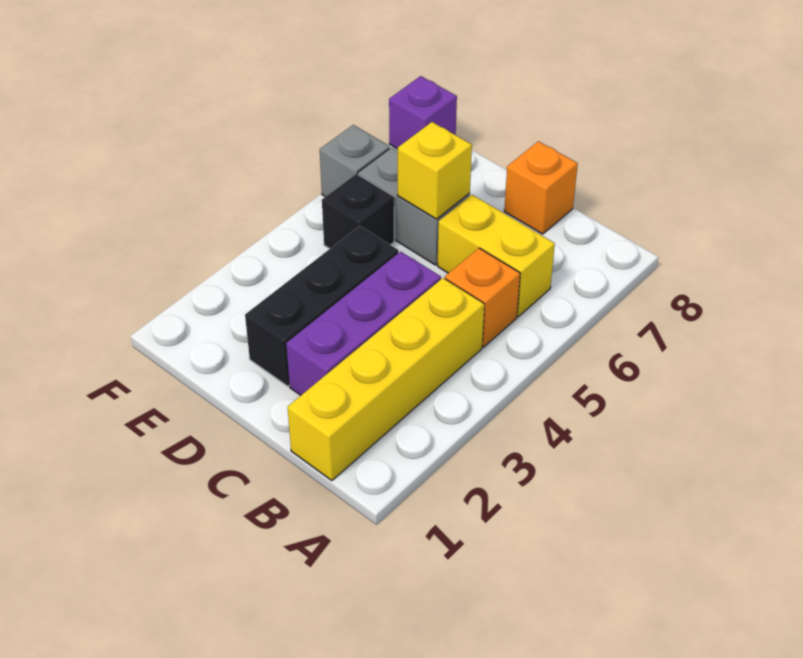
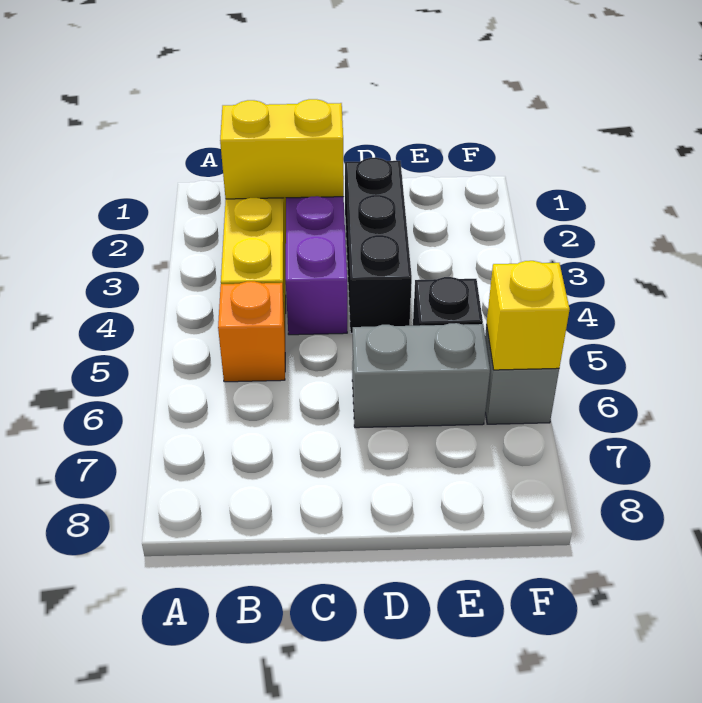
yellow 1x2 brick [438,195,555,316] -> yellow 1x2 brick moved to [220,99,344,199]
orange 1x1 brick [504,141,578,234] -> none
yellow 1x1 brick [398,122,472,219] -> yellow 1x1 brick moved to [486,261,570,370]
purple 1x1 brick [389,76,457,149] -> none

